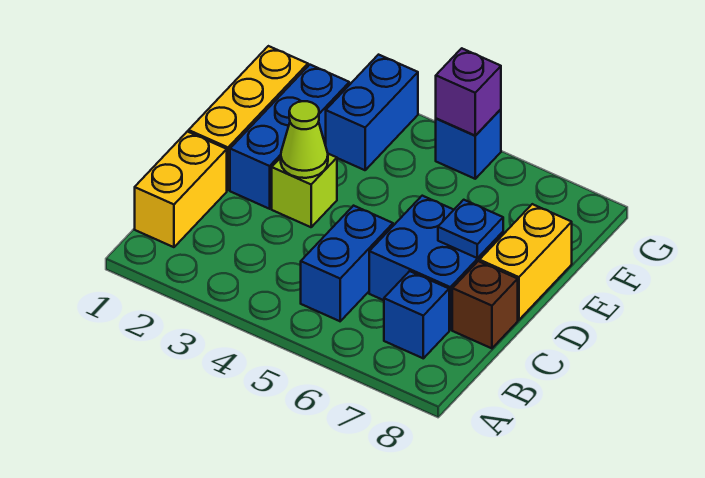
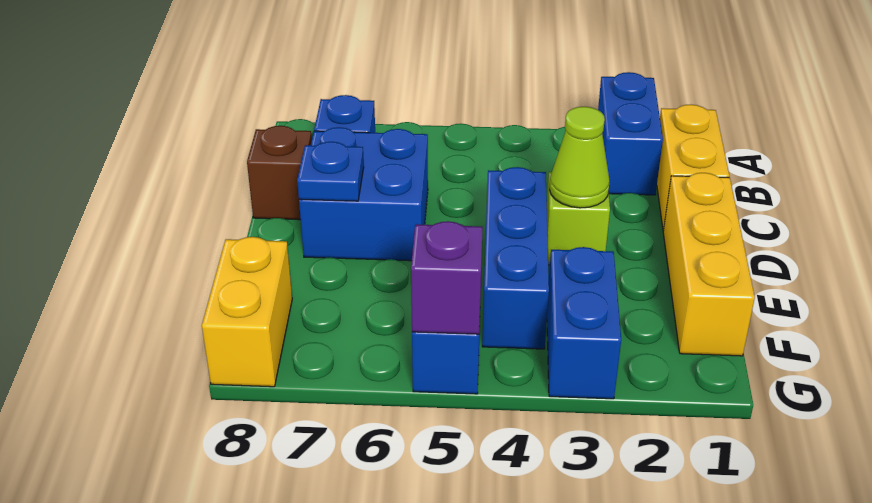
blue 1x2 brick [301,206,393,321] -> blue 1x2 brick moved to [598,72,663,195]
blue 1x3 brick [230,65,349,209] -> blue 1x3 brick moved to [482,167,549,349]
yellow 1x2 brick [479,204,572,320] -> yellow 1x2 brick moved to [202,237,292,387]

